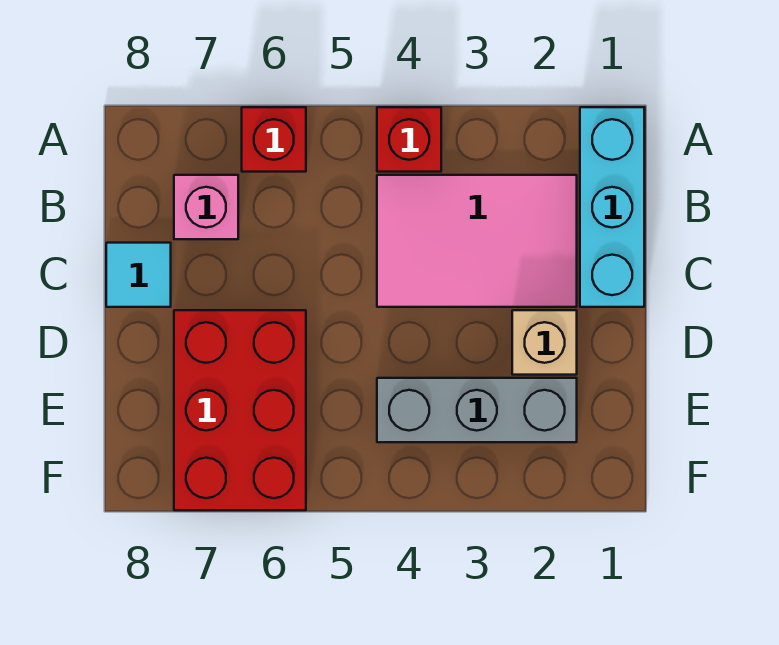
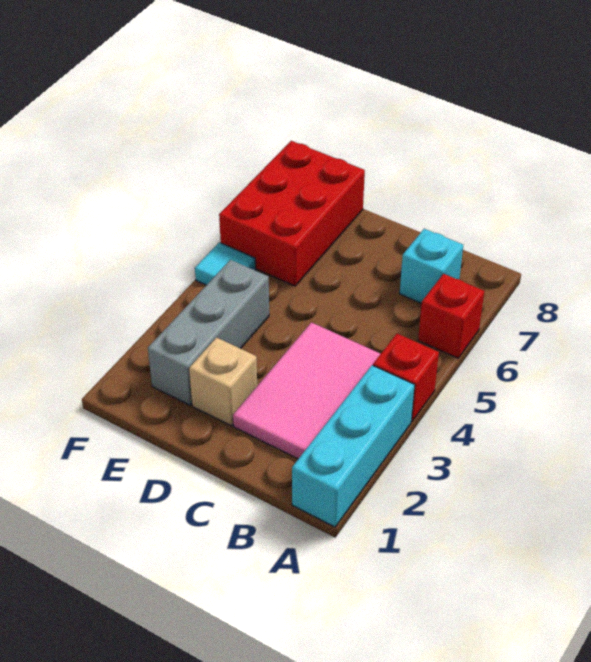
cyan 1x3 brick [580,107,644,307] -> cyan 1x3 brick turned to [292,365,415,527]
pink 1x1 brick [174,175,238,239] -> cyan 1x1 brick [400,229,463,304]
cyan 1x1 tile [106,243,171,307] -> cyan 1x1 tile moved to [195,242,256,285]
red 2x3 brick [174,310,306,510] -> red 2x3 brick turned to [219,141,365,286]

